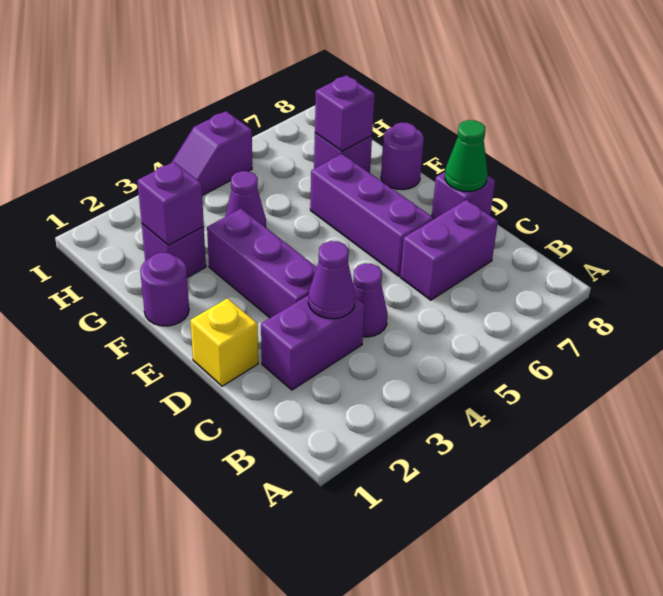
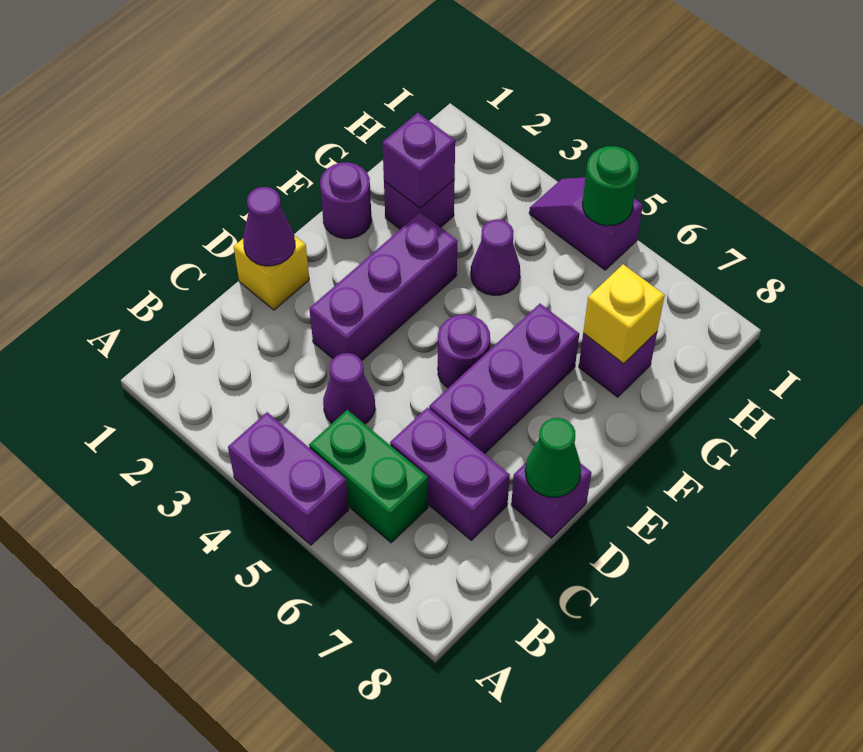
none -> green 1x2 brick [309,410,428,543]
purple 1x2 brick [261,295,365,390] -> purple 1x2 brick moved to [228,412,349,545]
purple 1x1 cone [308,241,355,319] -> purple 1x1 cone moved to [243,187,295,266]
purple 1x1 round brick [381,122,424,190] -> purple 1x1 round brick moved to [438,315,490,388]
purple 1x1 brick [315,75,375,151] -> yellow 1x1 brick [583,264,665,363]
none -> green 1x1 round brick [582,146,639,226]

